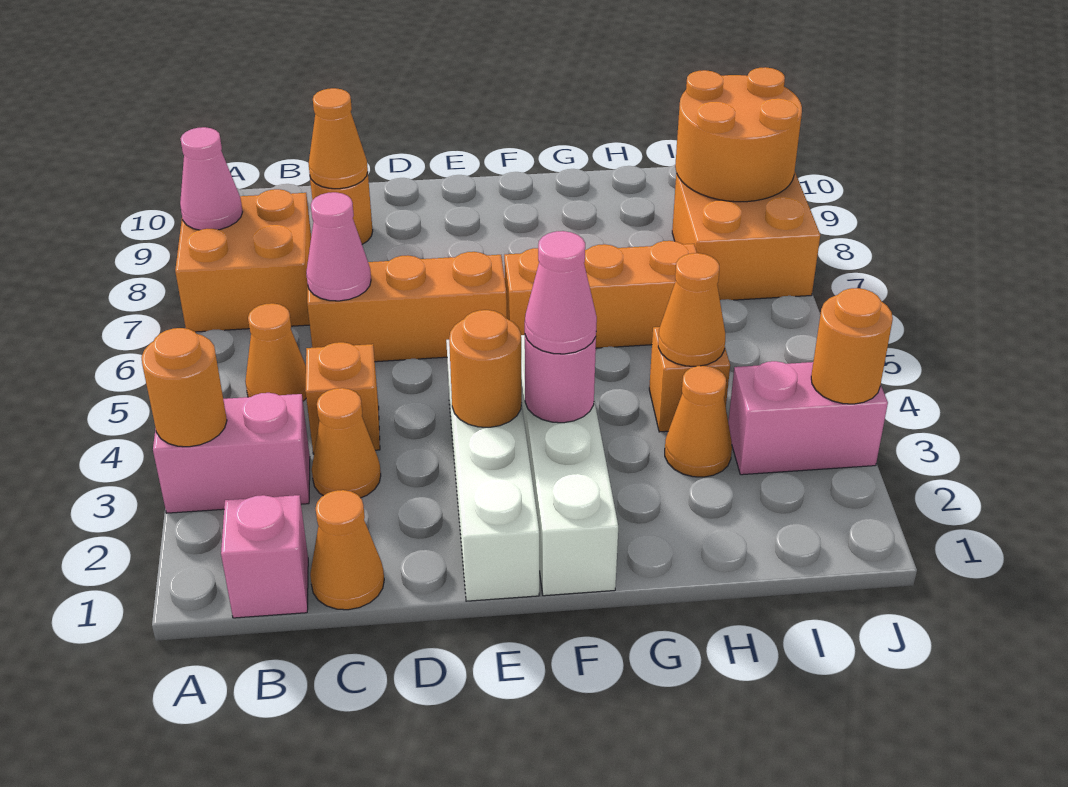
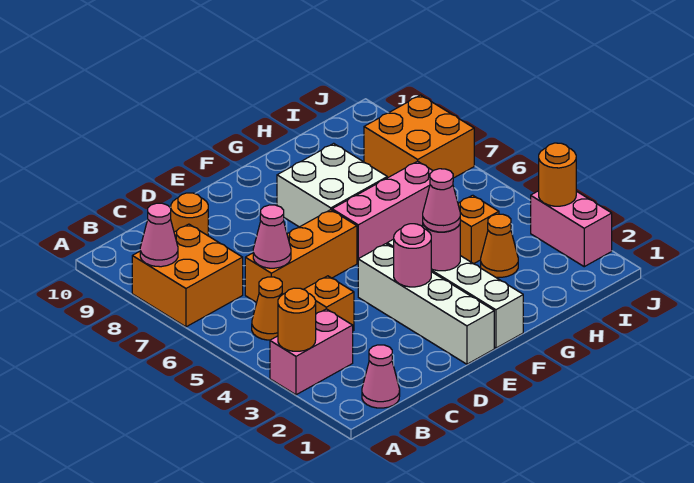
pink 1x1 brick [221,495,308,618] -> pink 1x1 cone [362,345,400,408]
orange 1x1 cone [310,490,384,610] -> none
orange 1x1 cone [312,388,381,498] -> none
orange 1x1 cone [309,88,368,189] -> none
orange 1x1 round brick [449,310,522,427] -> pink 1x1 round brick [394,224,431,287]
orange 1x3 brick [504,241,697,348] -> pink 1x3 brick [332,161,433,263]
none -> white 2x2 brick [277,143,387,227]
orange 1x1 cone [658,253,725,366] -> none
pink 1x2 brick [728,361,888,475] -> pink 1x2 brick turned to [531,191,612,267]
orange 2x2 round brick [675,67,802,202] -> none

